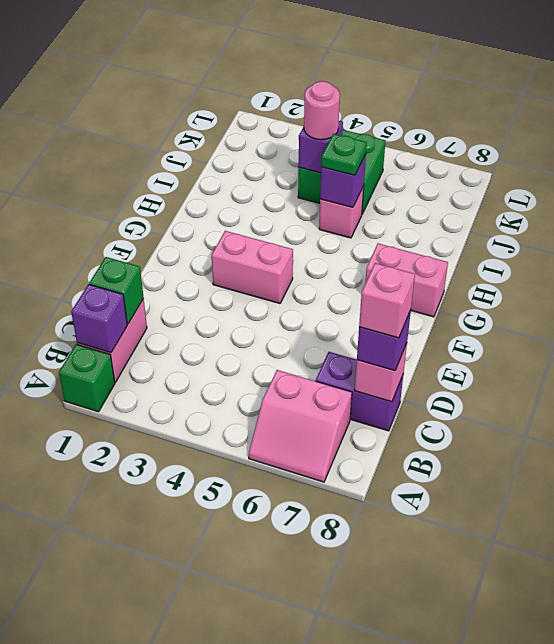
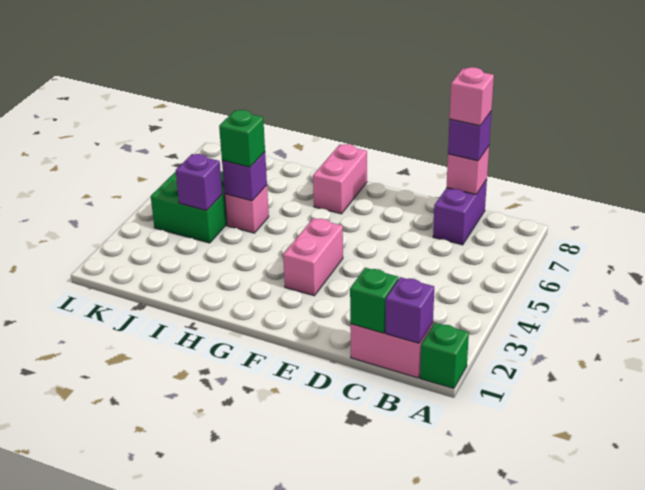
pink 2x2 slope [249,370,352,482] -> none
green 1x1 plate [321,134,367,175] -> green 1x1 brick [219,110,265,167]
pink 1x1 round brick [304,81,340,140] -> none

